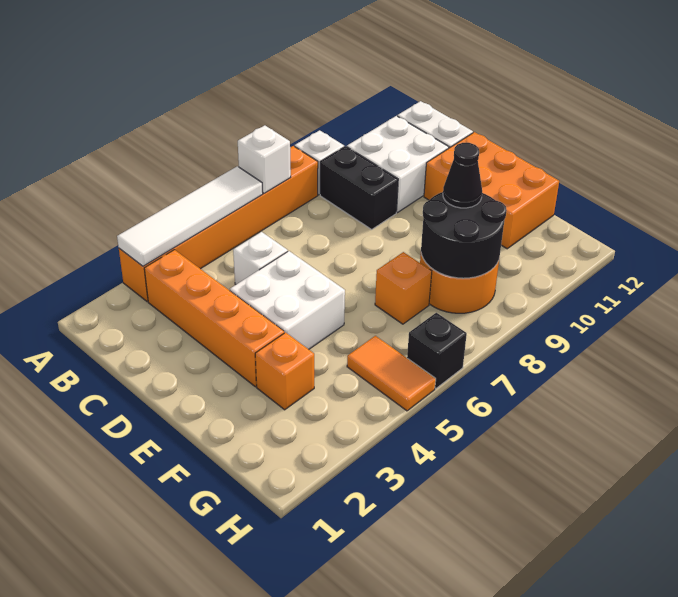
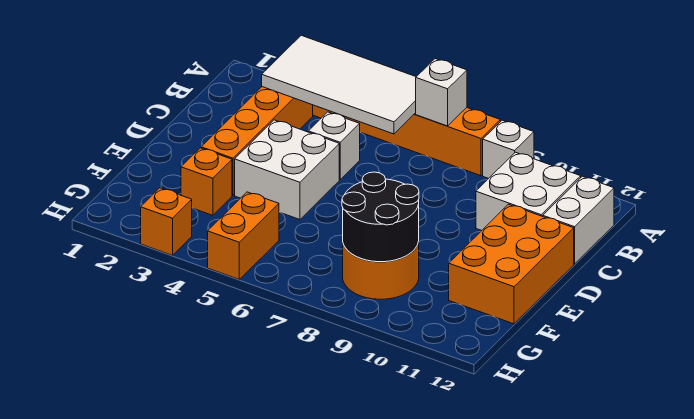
white 1x4 tile [117,166,263,266] -> white 2x4 tile [262,35,416,134]
black 1x2 brick [320,146,398,229] -> none
orange 1x1 brick [375,252,432,324] -> orange 1x1 brick moved to [141,188,192,255]
black 1x1 cone [443,143,482,208] -> none
orange 1x2 tile [347,336,436,411] -> orange 1x2 brick [208,192,279,279]
black 1x1 brick [407,313,467,388] -> none

